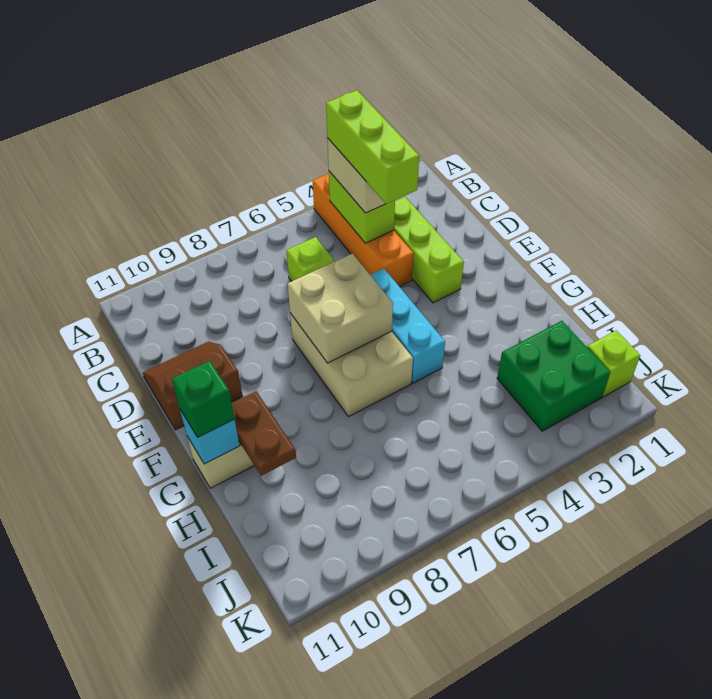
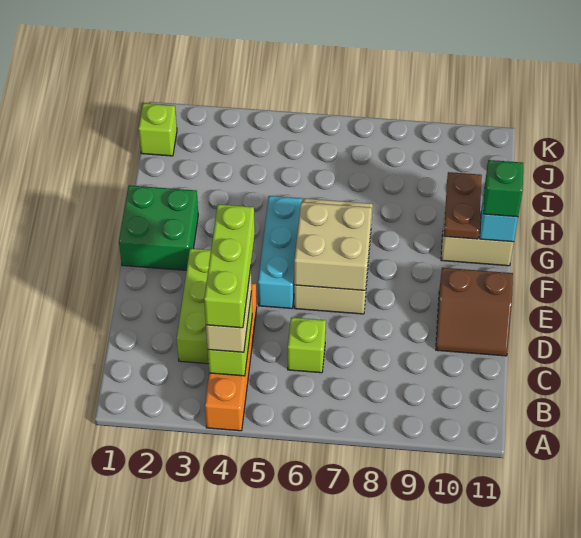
green 2x2 brick [497,321,610,431] -> green 2x2 brick moved to [119,185,198,270]

